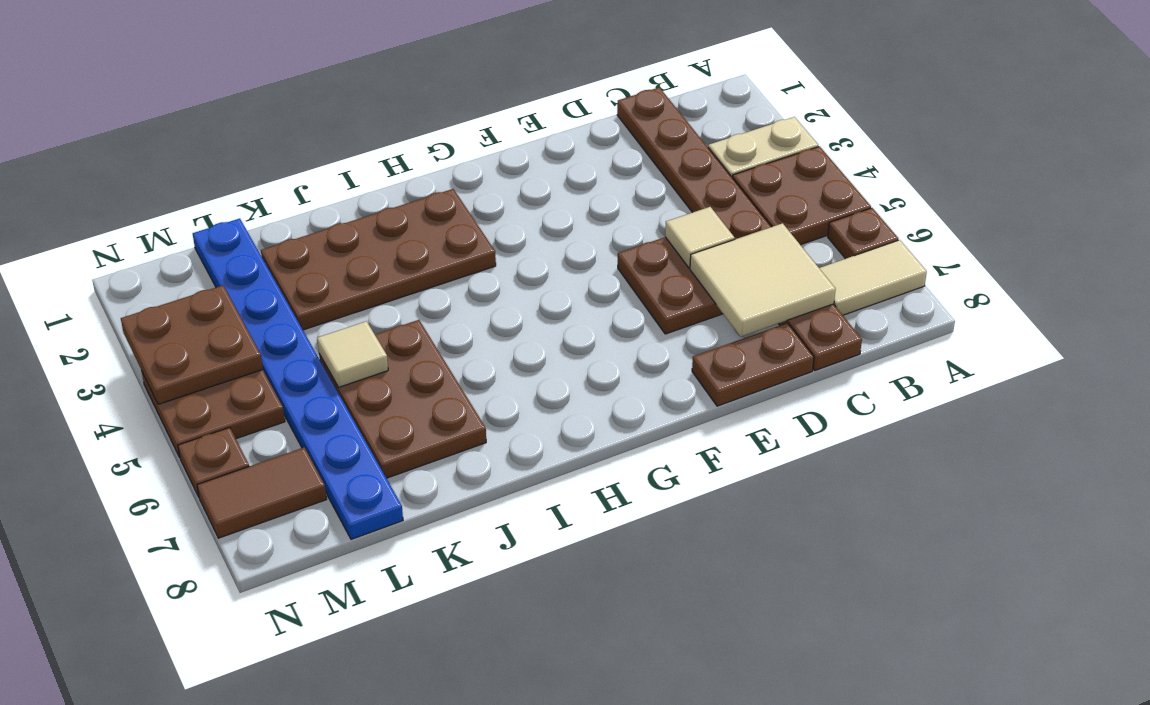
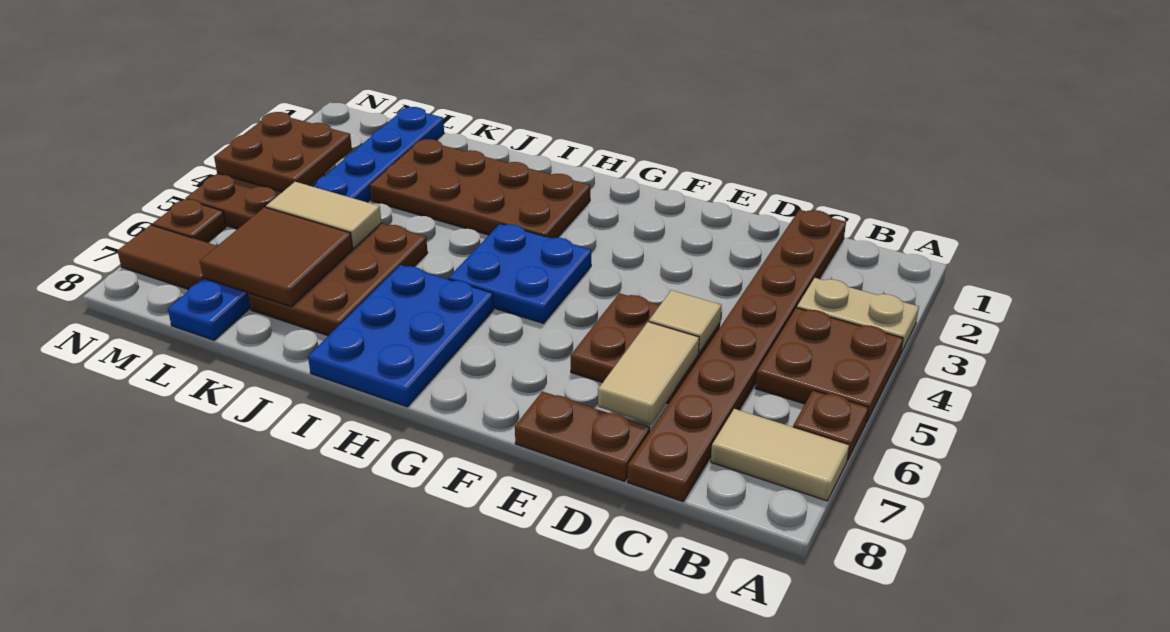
tan 2x2 tile [690,223,836,337] -> tan 1x2 tile [598,322,699,424]
none -> blue 2x2 plate [448,224,591,323]
none -> blue 2x3 plate [308,265,494,407]
tan 1x1 tile [317,321,388,387] -> tan 1x2 tile [266,182,381,248]
none -> brown 2x2 tile [200,207,353,307]

